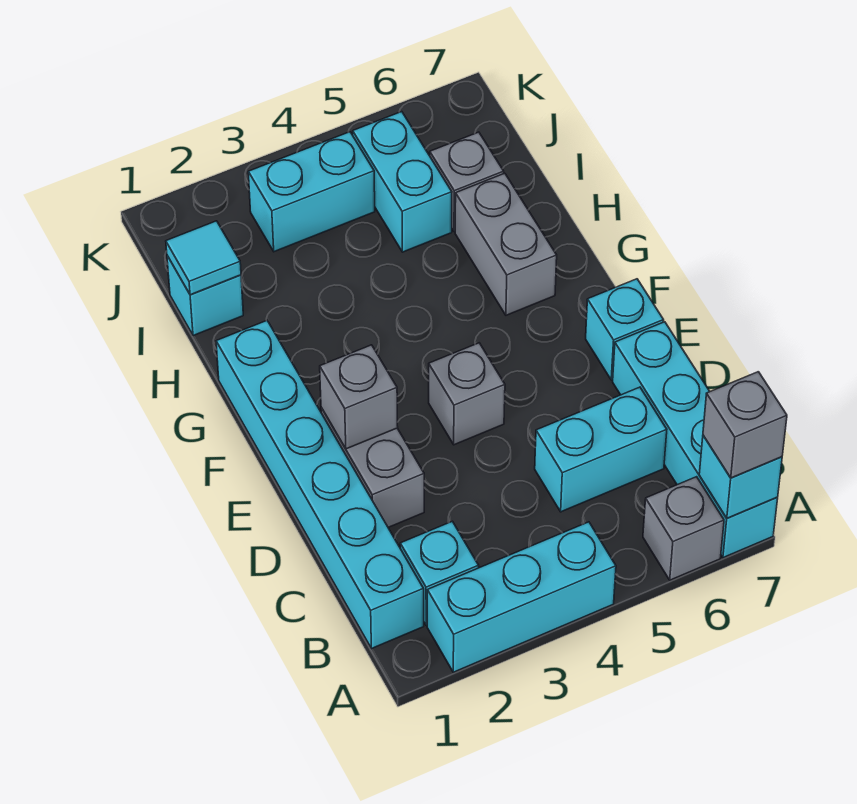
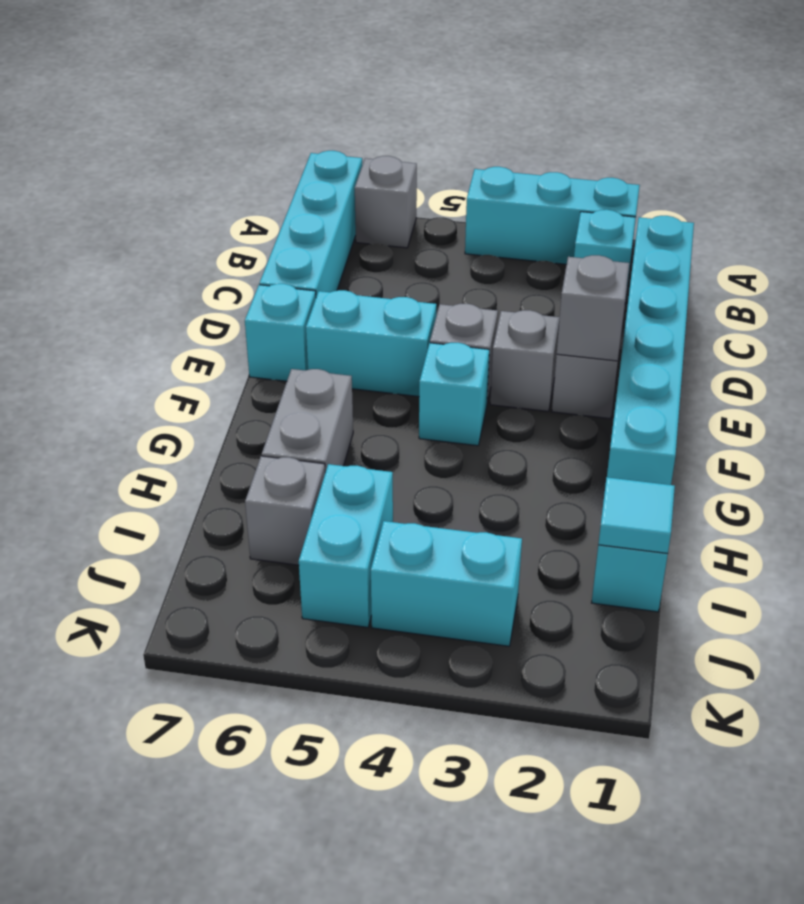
cyan 1x1 brick [699,436,782,518] -> cyan 1x1 brick moved to [419,343,489,446]
grey 1x1 brick [703,372,787,478] -> grey 1x1 brick moved to [490,310,560,411]
cyan 1x2 brick [535,387,667,512] -> cyan 1x2 brick moved to [306,290,436,397]

